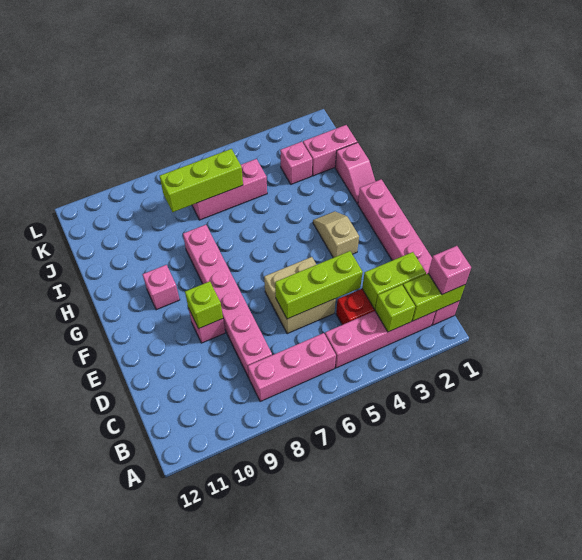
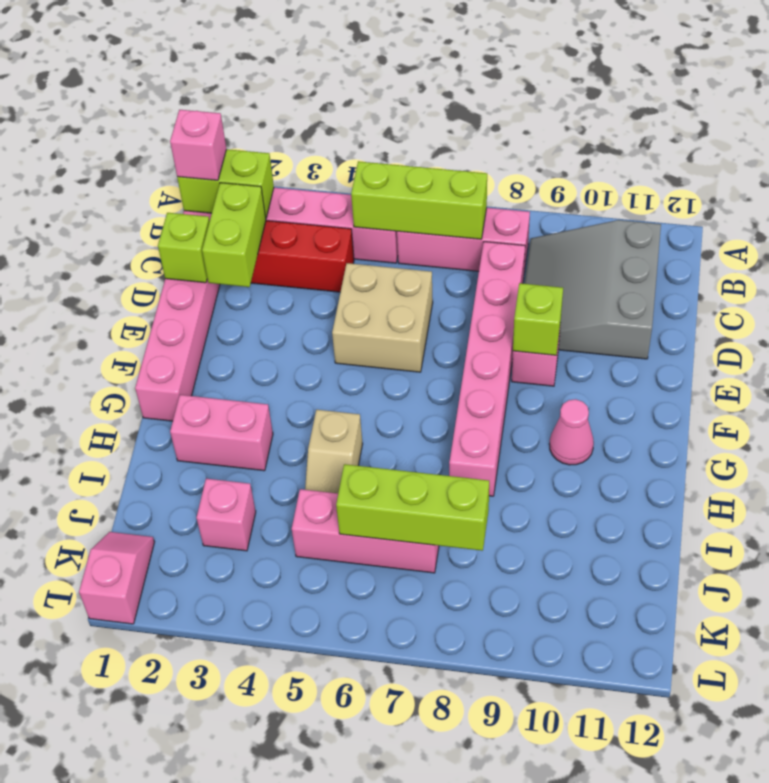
lime 1x1 brick [375,285,415,332] -> lime 1x1 brick moved to [158,213,210,283]
none -> grey 3x3 slope [524,220,661,359]
lime 1x2 brick [362,252,426,309] -> lime 1x2 brick turned to [202,183,266,287]
lime 1x3 brick [275,251,363,319] -> lime 1x3 brick moved to [351,161,487,239]
tan 1x2 slope [313,211,359,258] -> tan 1x2 slope moved to [305,410,363,493]
pink 1x1 brick [142,265,180,310] -> pink 1x1 cone [549,399,594,465]
pink 1x2 slope [335,142,375,204] -> pink 1x2 slope moved to [79,532,154,624]
pink 1x2 brick [303,125,357,176] -> pink 1x2 brick moved to [170,395,273,471]

